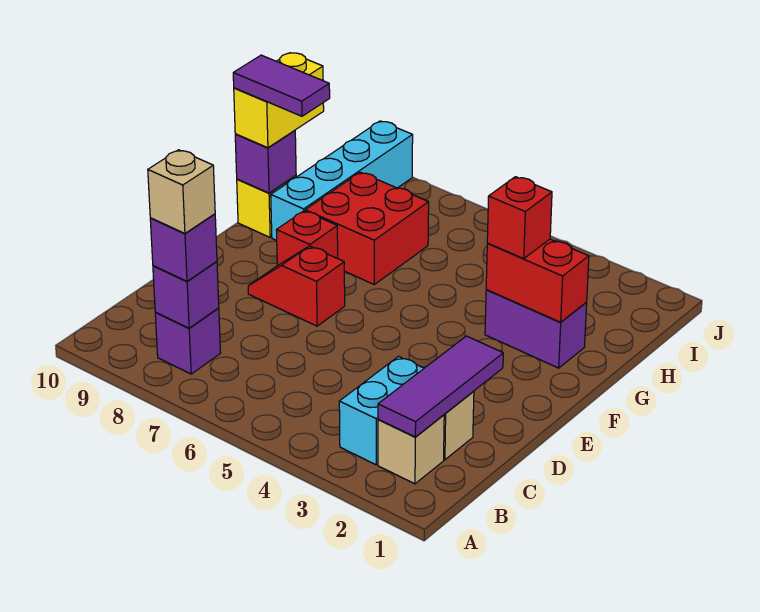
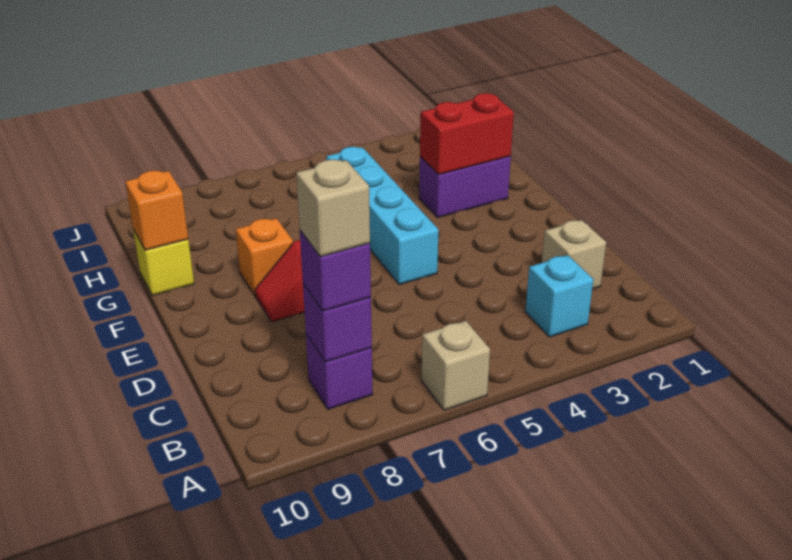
tan 1x1 brick [378,415,444,484] -> tan 1x1 brick moved to [422,321,490,410]
purple 1x3 tile [378,336,503,437] -> none
cyan 1x2 brick [339,356,424,465] -> cyan 1x1 brick [525,255,593,337]
red 1x1 brick [276,211,338,266] -> orange 1x1 brick [236,218,293,296]
red 1x1 brick [487,177,552,259] -> none
red 2x2 brick [305,172,429,284] -> none
cyan 1x4 brick [271,121,413,240] -> cyan 1x4 brick moved to [326,147,439,285]
purple 1x2 tile [233,55,330,116] -> none
purple 1x1 brick [235,130,296,193] -> orange 1x1 brick [125,170,188,250]
yellow 1x2 brick [234,53,324,148] -> none

